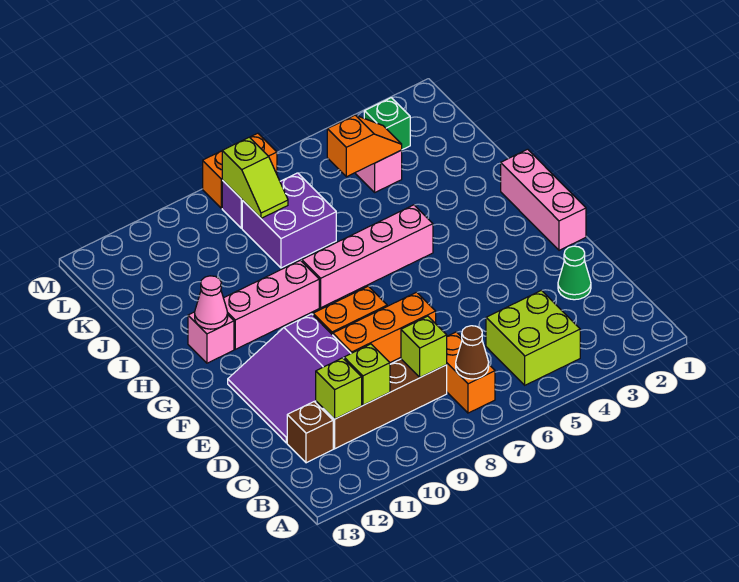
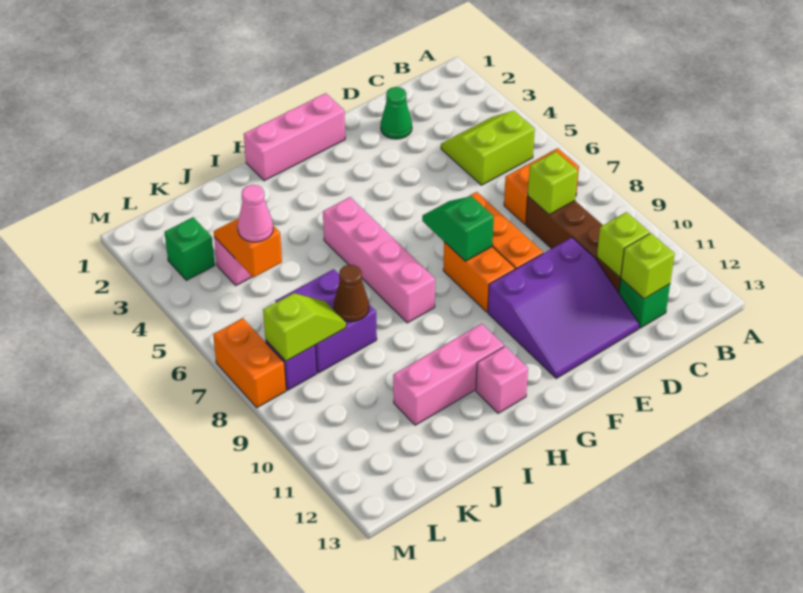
lime 2x2 brick [486,290,580,385] -> lime 2x2 slope [441,111,535,185]
brown 1x1 cone [456,326,489,379] -> brown 1x1 cone moved to [334,265,369,322]
lime 1x1 brick [344,344,390,405] -> lime 1x1 brick moved to [621,233,675,299]
brown 1x1 brick [287,402,333,463] -> green 1x1 brick [619,279,670,328]
none -> green 1x2 slope [422,196,494,261]
pink 1x3 brick [224,260,319,349] -> pink 1x3 brick turned to [393,324,504,425]
pink 1x1 cone [195,276,228,329] -> pink 1x1 cone moved to [238,185,273,242]

